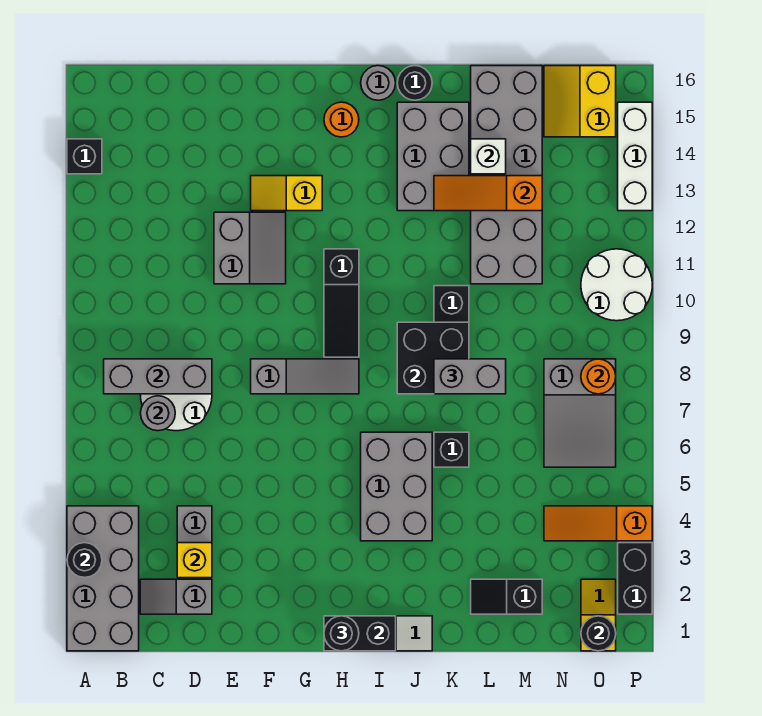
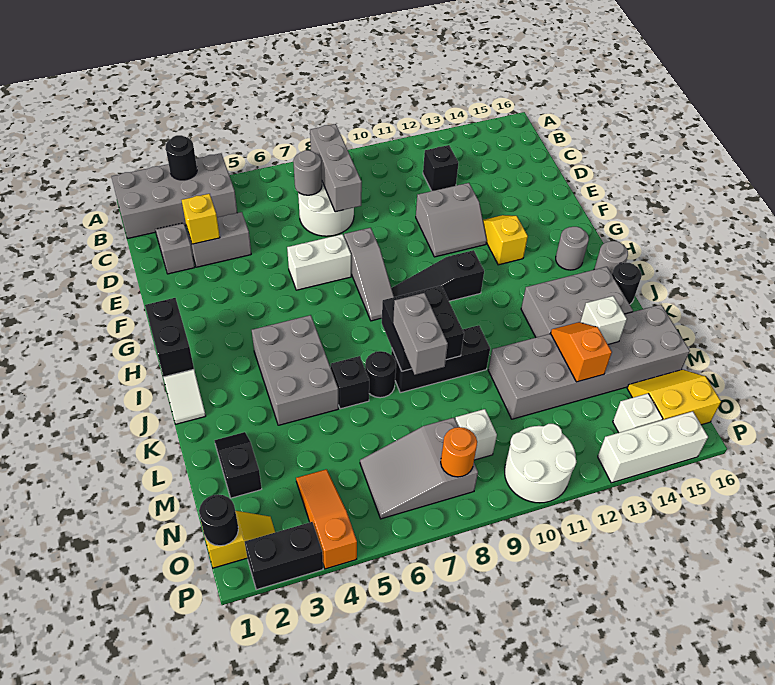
black 1x1 brick [67,139,102,174] -> black 1x1 brick moved to [423,145,458,191]
none -> white 1x2 brick [287,234,351,290]
black 1x1 round brick [324,616,359,651] -> black 1x1 round brick moved to [365,351,396,398]
orange 1x1 round brick [324,102,359,137] -> grey 1x1 round brick [556,227,589,270]
grey 2x3 brick [361,432,432,541] -> grey 2x3 brick turned to [252,315,339,425]
orange 1x3 slope [434,176,542,211] -> orange 1x2 slope [551,322,612,382]
none -> white 1x1 brick [455,409,497,460]
none -> white 1x1 brick [613,394,663,433]

